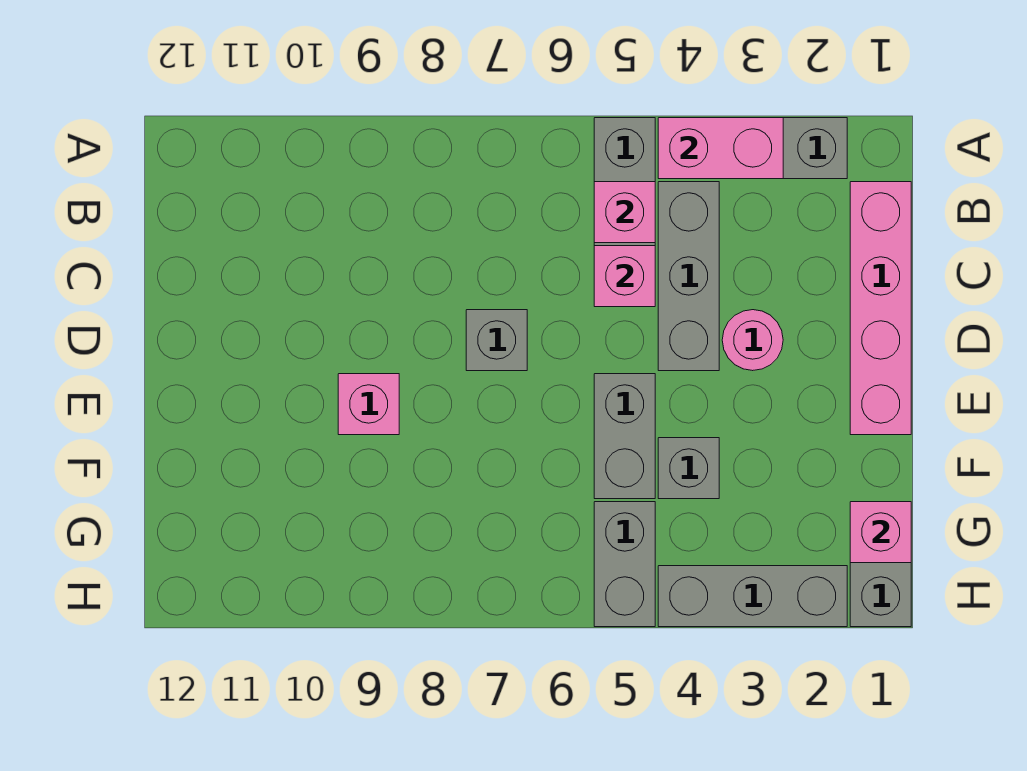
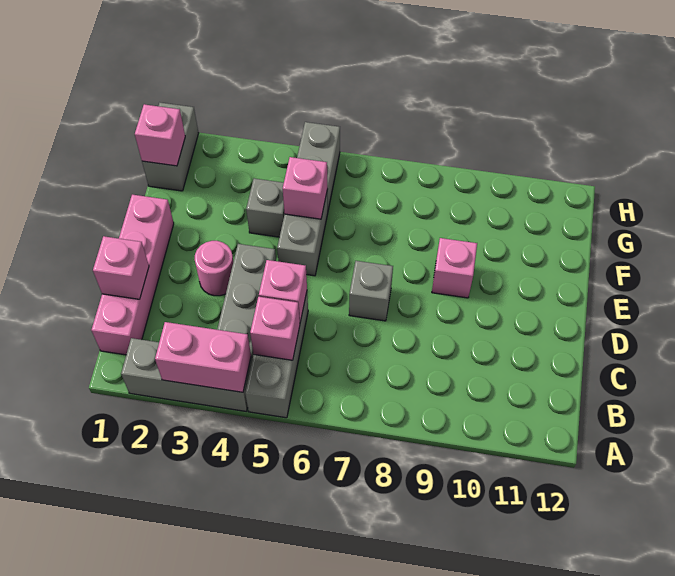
none -> pink 1x1 brick [93,236,149,299]
none -> pink 1x1 brick [283,157,327,219]
grey 1x3 brick [658,566,847,627] -> none

